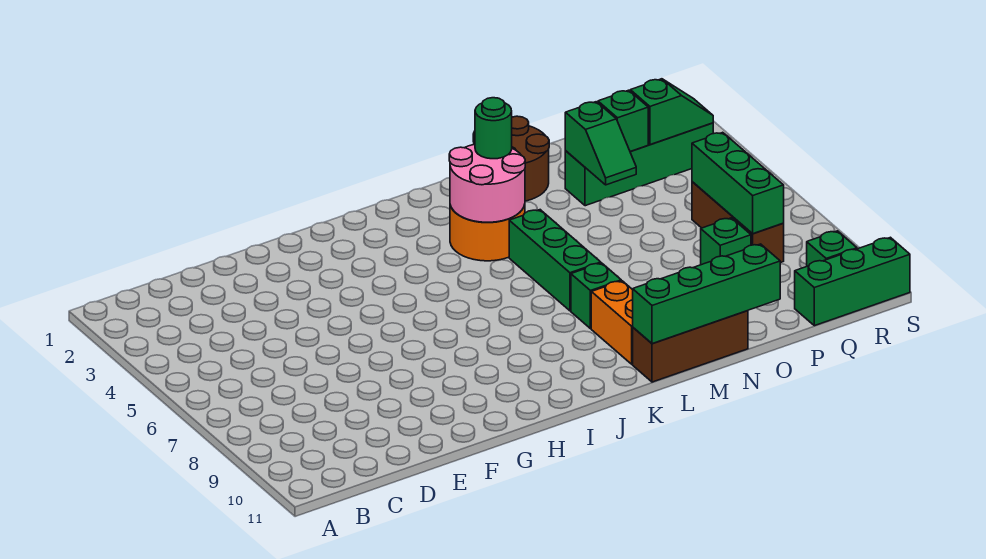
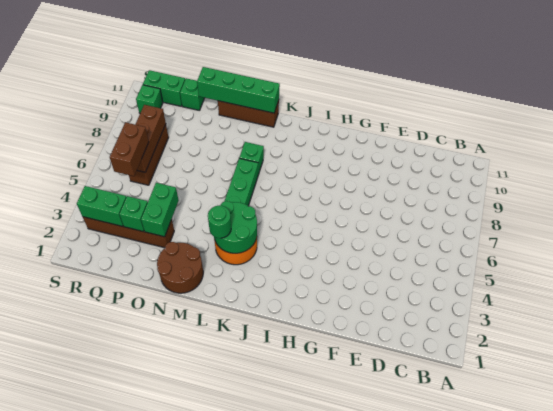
pink 2x2 round brick [449,144,525,222] -> green 2x2 round brick [214,201,257,253]
orange 1x2 brick [591,281,633,364] -> none
green 1x4 brick [565,123,713,206] -> brown 1x4 brick [83,217,174,248]
green 1x2 slope [565,102,636,185] -> green 1x2 brick [141,183,179,237]
green 1x1 brick [701,218,751,265] -> green 1x1 brick moved to [180,78,204,111]
green 1x2 slope [630,79,713,145] -> green 1x2 brick [77,186,126,226]
none -> brown 1x2 brick [110,122,149,176]
green 1x3 brick [692,132,784,234] -> brown 1x3 brick [135,105,166,172]
green 1x3 brick [795,237,910,326] -> green 1x2 brick [143,70,185,106]

